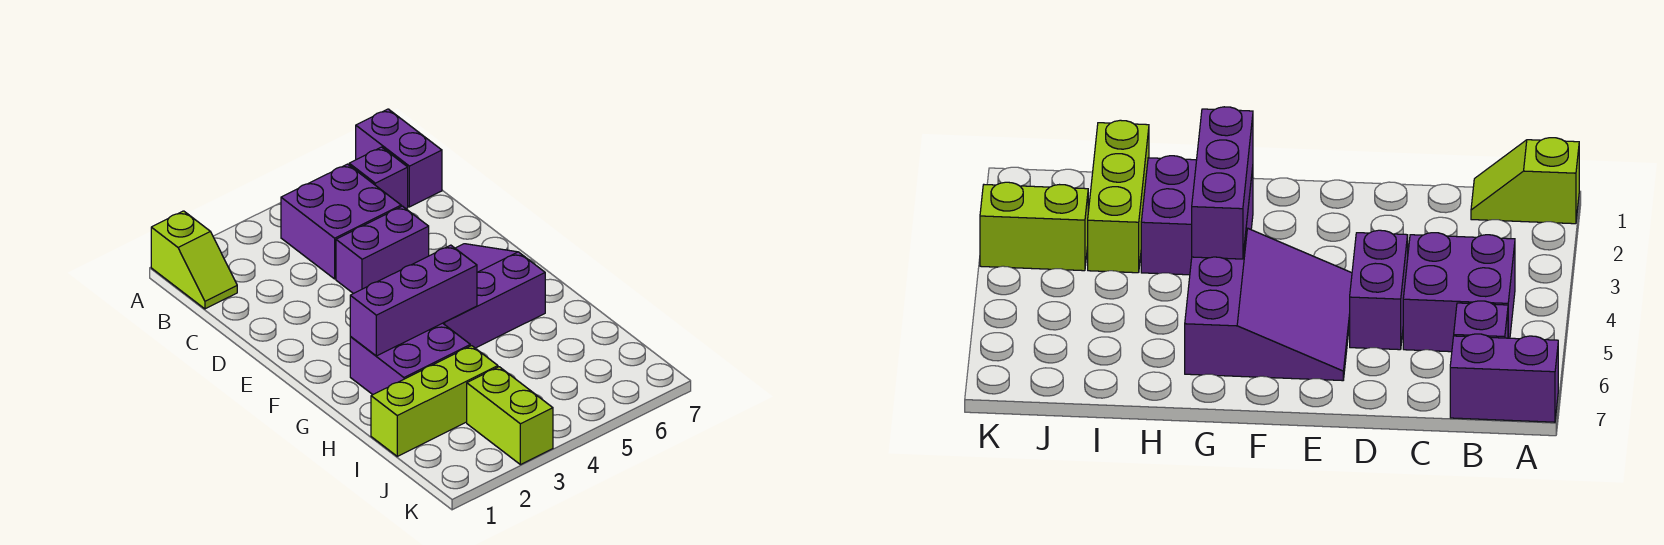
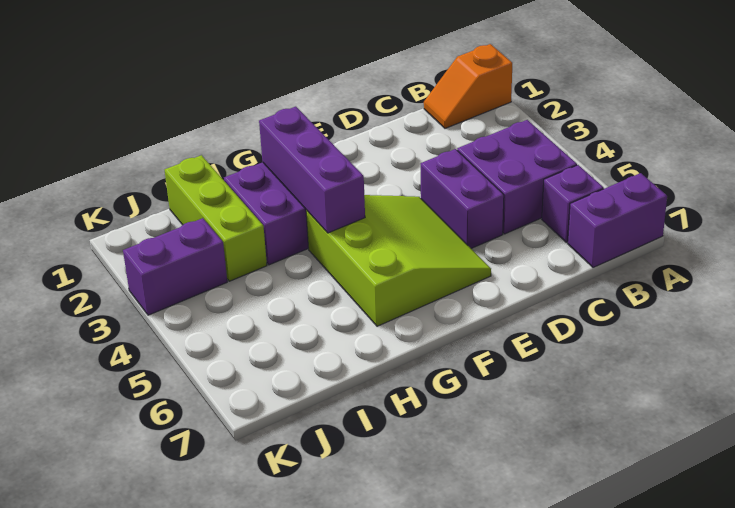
lime 1x2 slope [151,211,237,309] -> orange 1x2 slope [424,44,512,128]
purple 3x3 slope [443,244,545,348] -> lime 3x3 slope [306,195,491,326]
lime 1x2 brick [467,367,553,465] -> purple 1x2 brick [123,218,227,315]

